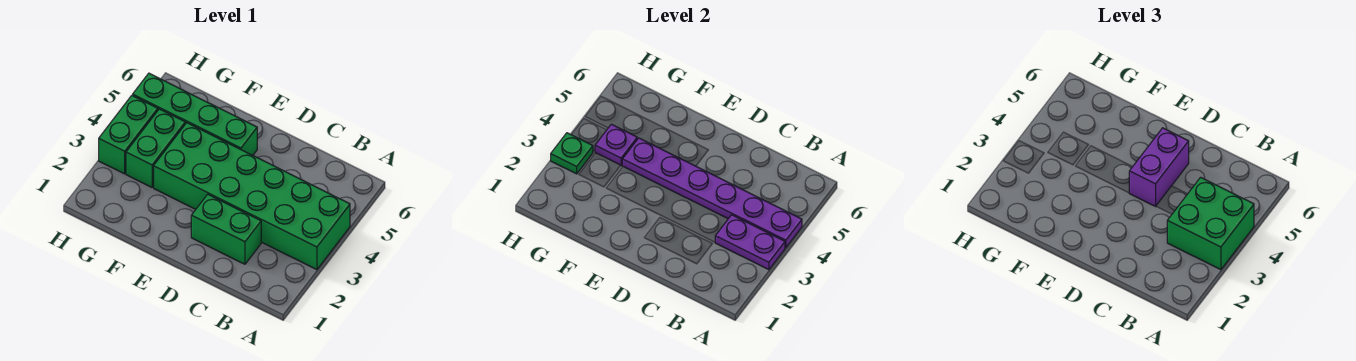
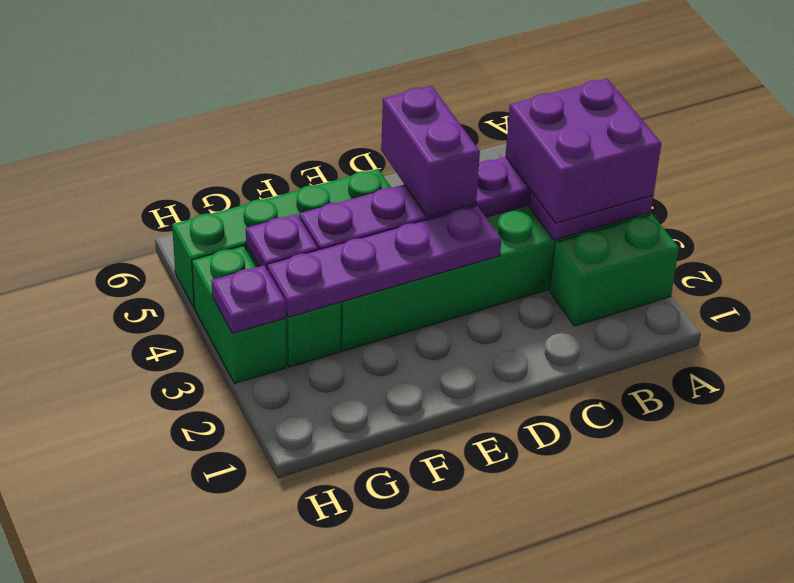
green 2x2 brick [1167,177,1254,270] -> purple 2x2 brick [506,79,661,223]
green 1x2 brick [191,194,261,264] -> green 1x2 brick moved to [550,214,679,326]
none -> purple 1x4 plate [267,206,501,317]
green 1x1 plate [551,133,593,174] -> purple 1x1 plate [211,265,286,333]

